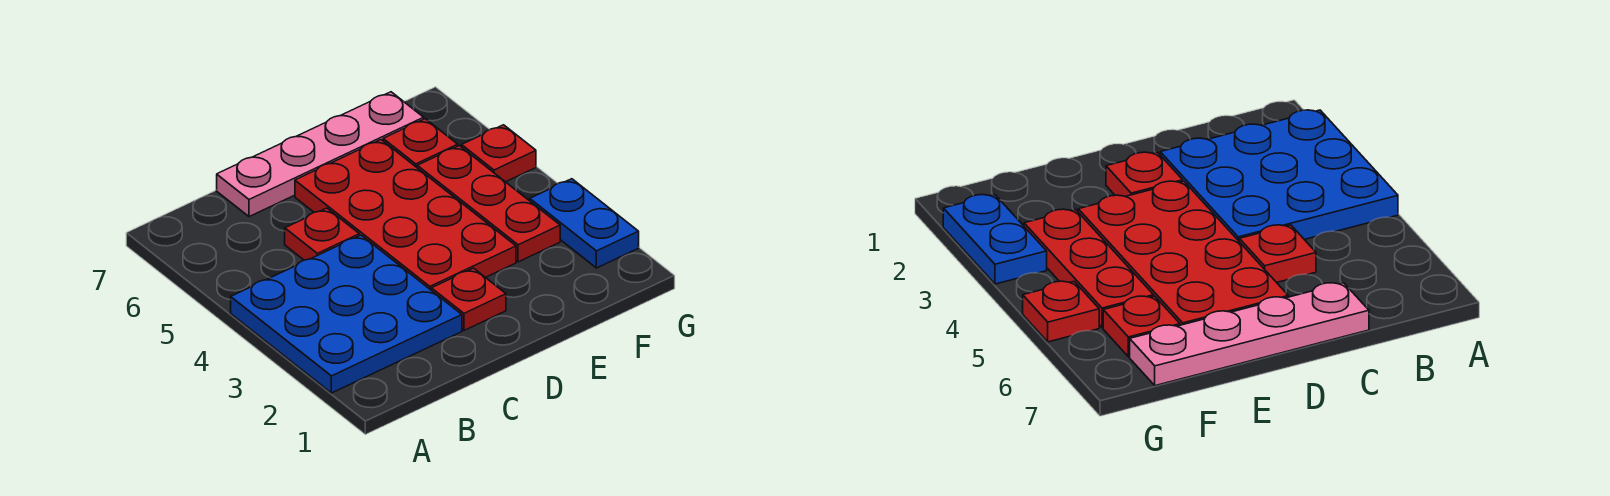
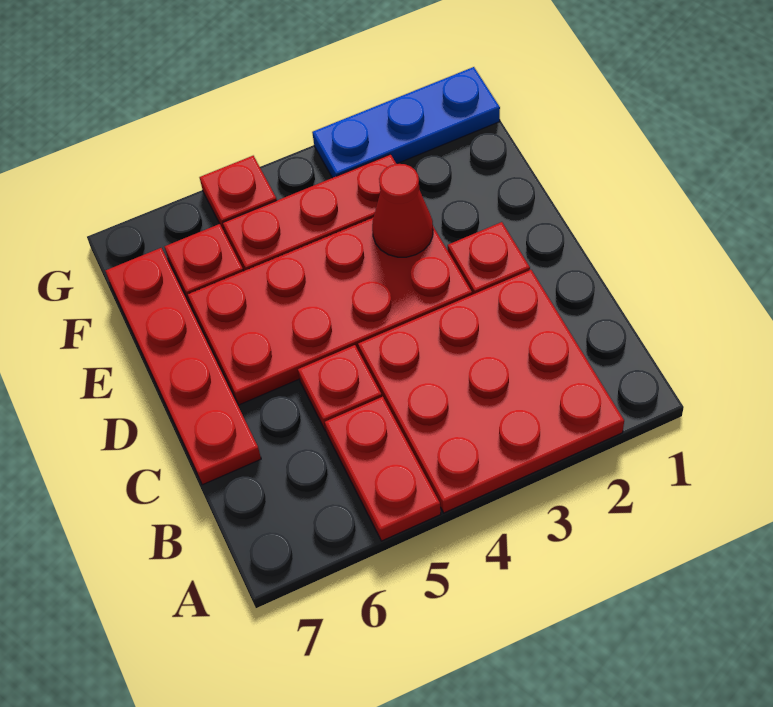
blue 3x3 plate [231,235,462,393] -> red 3x3 plate [358,270,624,513]
none -> red 1x2 plate [325,397,441,541]
pink 1x4 plate [217,92,424,217] -> red 1x4 plate [106,248,261,485]
none -> red 1x1 cone [372,164,433,257]
blue 1x2 plate [530,179,639,268] -> blue 1x3 plate [312,67,500,178]

